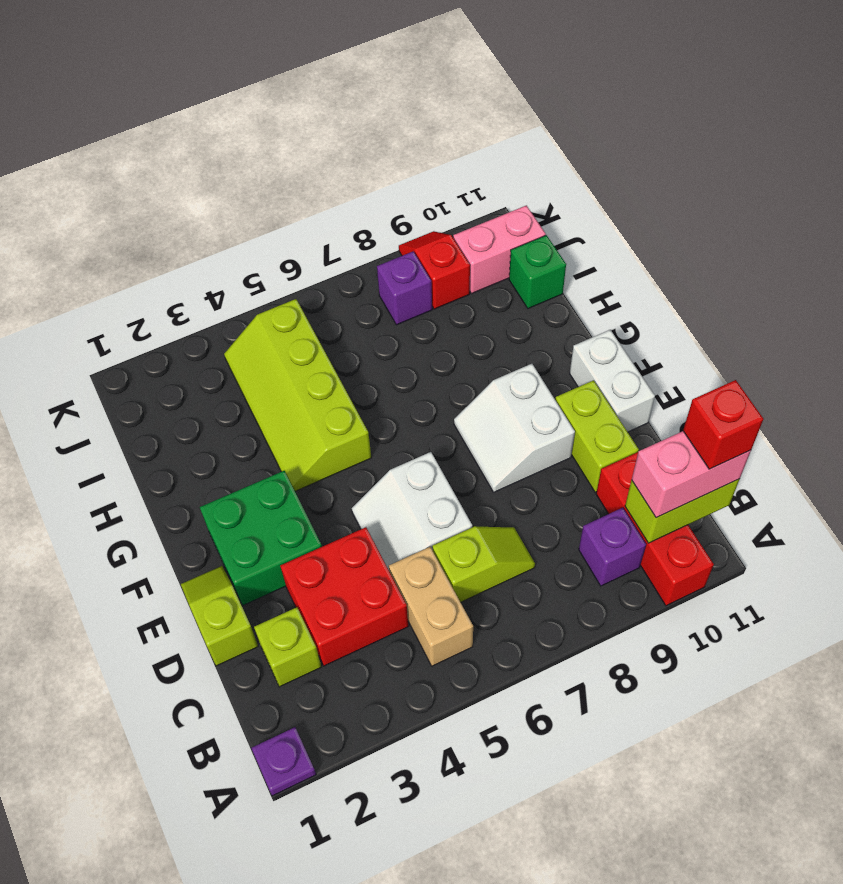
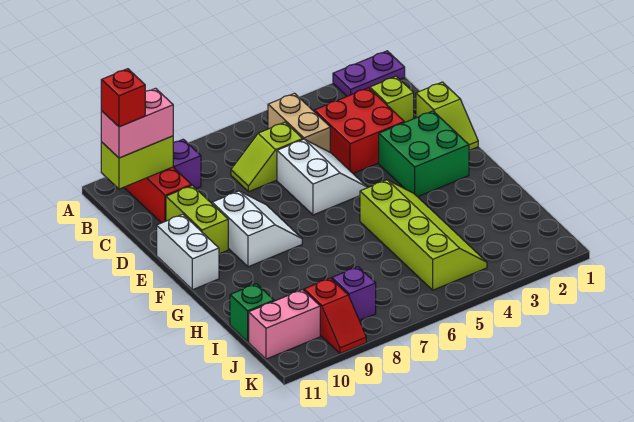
purple 1x1 plate [251,727,316,796] -> purple 1x2 plate [333,51,405,96]

